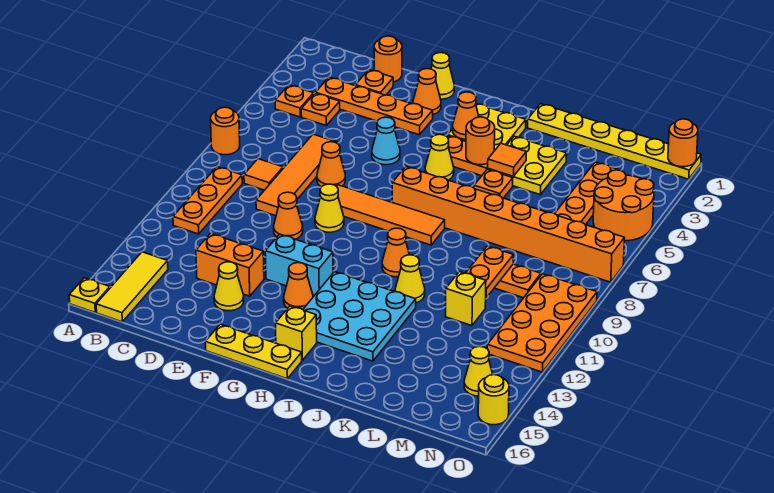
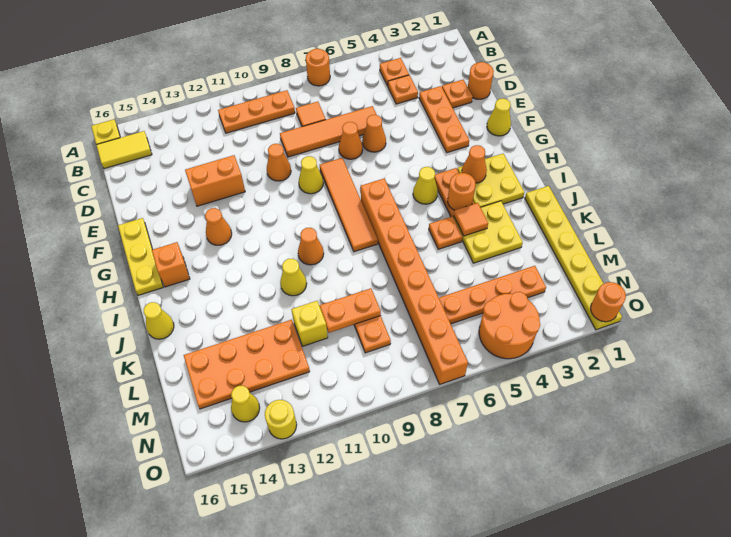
yellow 1x3 tile [96,252,168,322] -> yellow 1x2 tile [96,131,152,169]
orange 1x4 plate [315,77,433,135] -> orange 1x3 plate [419,86,469,153]
orange 1x2 brick [196,234,264,296] -> orange 1x2 brick turned to [185,155,245,206]
yellow 1x1 cone [214,262,244,311] -> yellow 1x1 cone moved to [144,302,174,339]
orange 1x1 cone [413,69,441,115] -> orange 1x1 cone moved to [362,115,386,152]
cyan 1x1 cone [372,117,400,165] -> none
cyan 1x2 brick [265,234,333,295] -> none
cyan 3x3 plate [303,272,416,361] -> none
yellow 1x1 brick [276,306,317,360] -> orange 1x1 brick [152,242,190,287]
orange 2x4 plate [487,274,597,372] -> orange 2x4 plate moved to [184,320,310,409]
yellow 1x1 round brick [478,375,509,425] -> yellow 1x1 round brick moved to [265,400,297,439]

